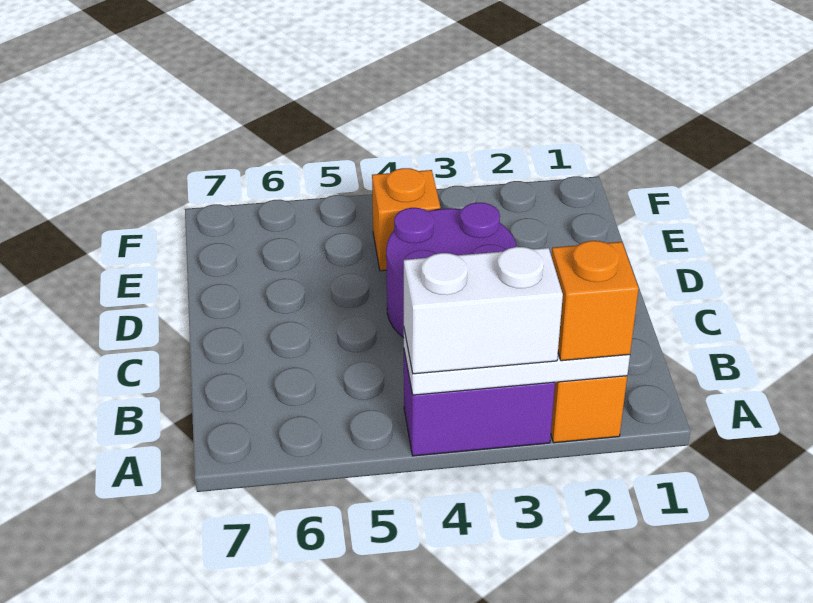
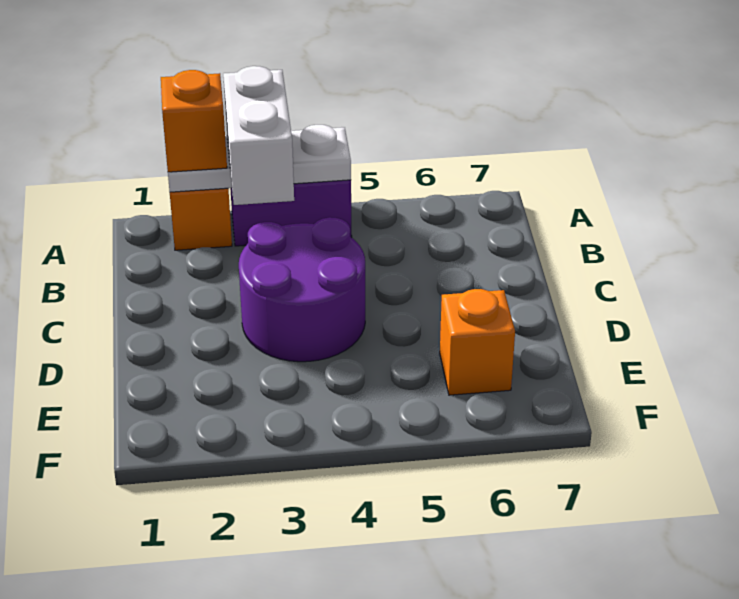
white 1x2 brick [404,247,563,374] -> white 1x2 brick turned to [223,66,294,205]
orange 1x1 brick [372,168,440,271] -> orange 1x1 brick moved to [440,289,515,395]

